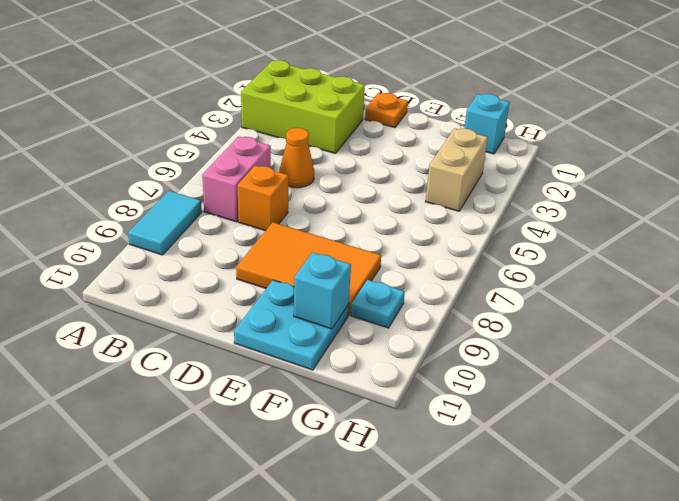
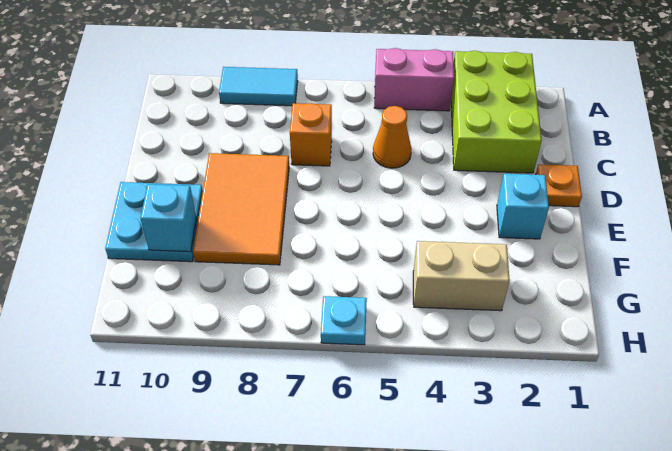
pink 1x2 brick [202,136,271,222] -> pink 1x2 brick moved to [374,48,454,111]
cyan 1x1 brick [464,94,510,154] -> cyan 1x1 brick moved to [497,174,549,239]
cyan 1x1 plate [351,280,405,328] -> cyan 1x1 plate moved to [321,296,367,345]

